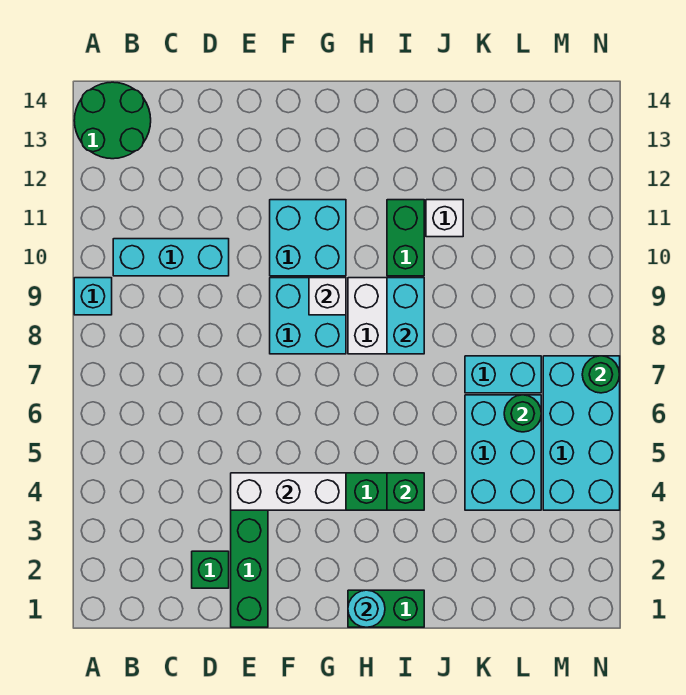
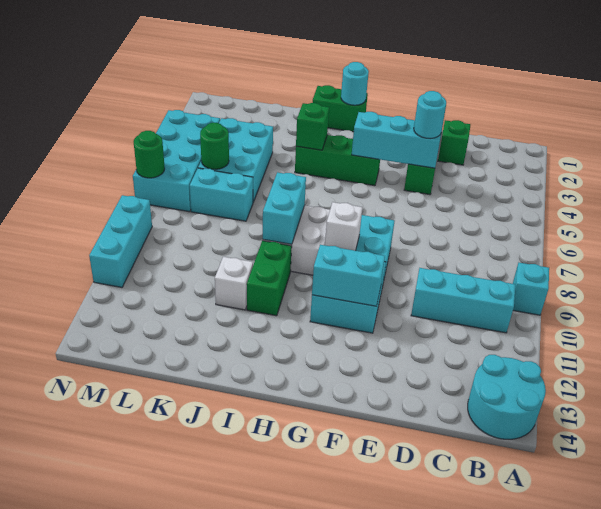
green 2x2 round brick [74,82,151,159] -> cyan 2x2 round brick [468,355,546,439]
white 1x3 brick [231,473,346,510] -> cyan 1x3 brick [352,112,441,168]
none -> cyan 1x1 round brick [414,91,446,139]
none -> cyan 1x2 brick [312,245,385,306]
none -> cyan 1x3 brick [89,195,152,287]

